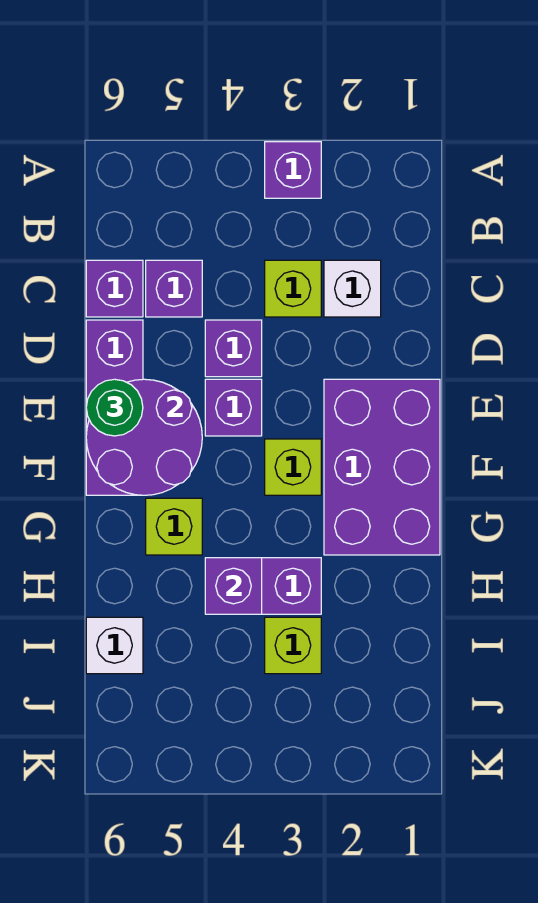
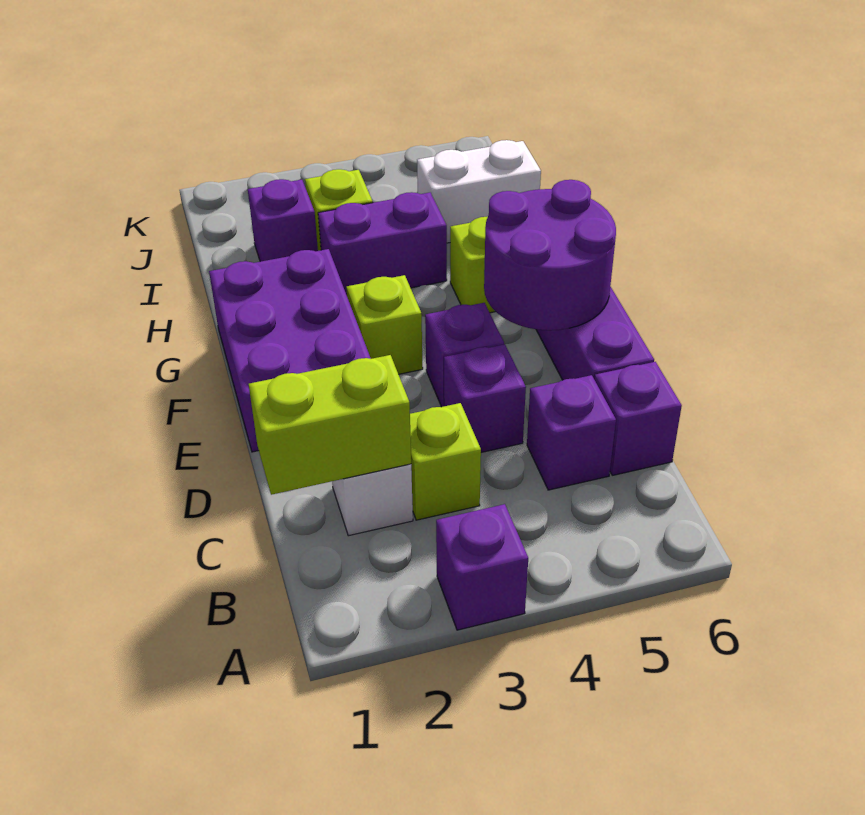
none -> lime 1x2 brick [249,355,411,495]
green 1x1 round brick [86,379,143,436] -> none
purple 1x1 brick [205,558,262,614] -> purple 1x1 brick moved to [248,179,318,262]
white 1x1 brick [86,617,143,674] -> white 1x2 brick [417,140,541,243]

